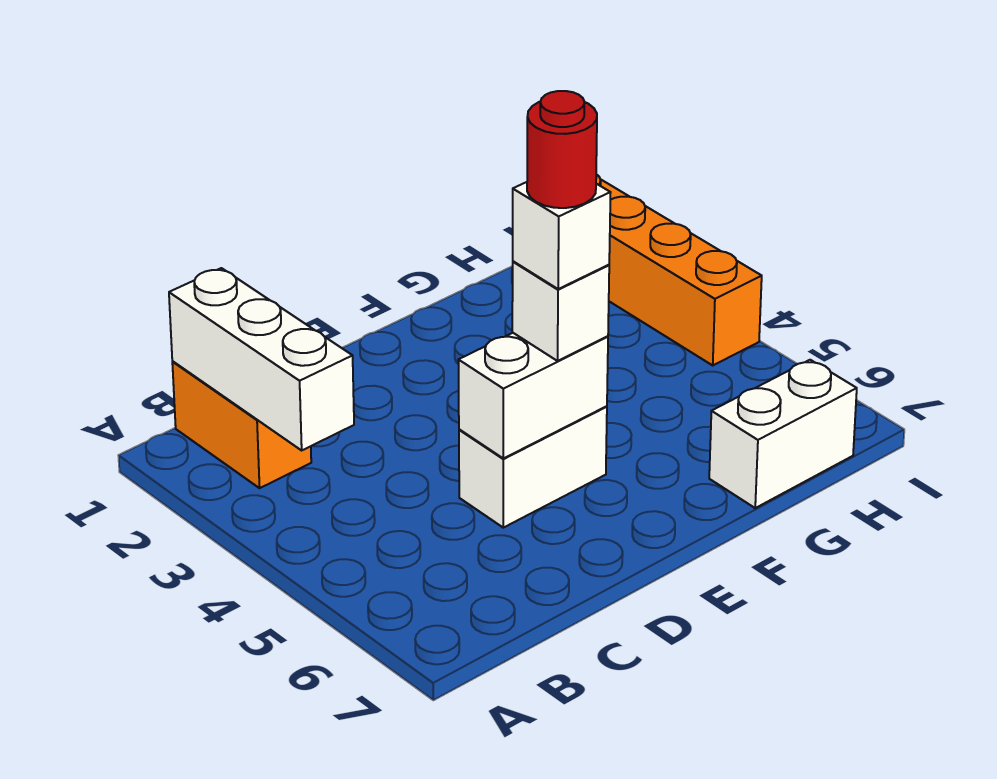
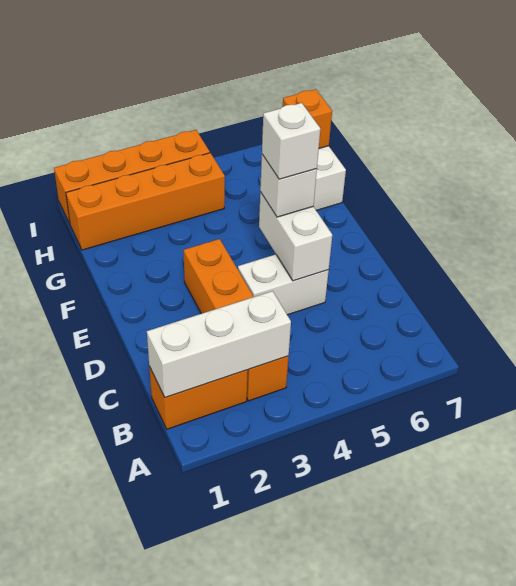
none -> orange 1x4 brick [183,239,289,401]
white 1x2 brick [459,406,607,528] -> white 1x2 brick turned to [238,254,329,315]
red 1x1 round brick [527,91,597,208] -> none
none -> orange 1x4 brick [66,153,225,250]
none -> orange 1x1 brick [283,89,332,148]

